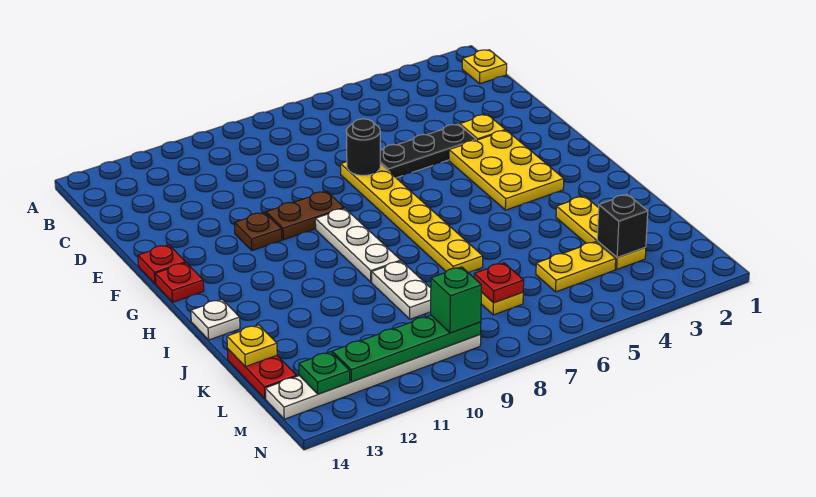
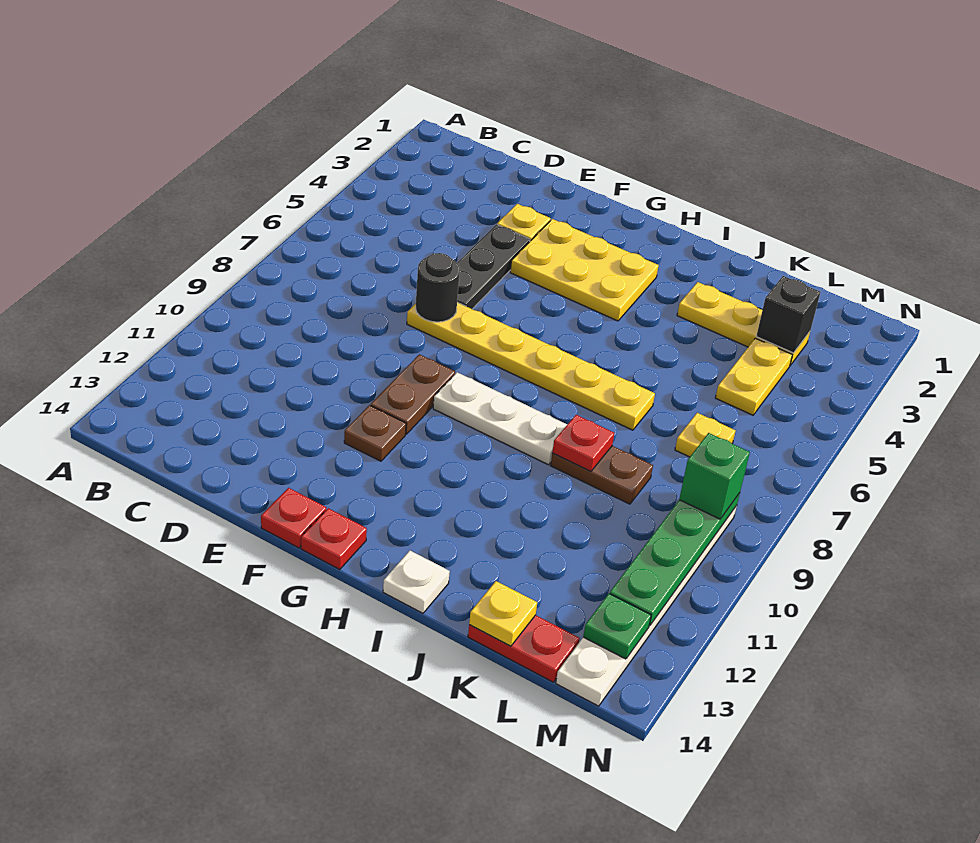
yellow 1x1 plate [462,50,507,84] -> none
white 1x2 plate [372,261,431,319] -> brown 1x2 plate [551,446,653,504]
red 1x1 plate [474,263,524,303] -> red 1x1 plate moved to [552,415,614,472]

